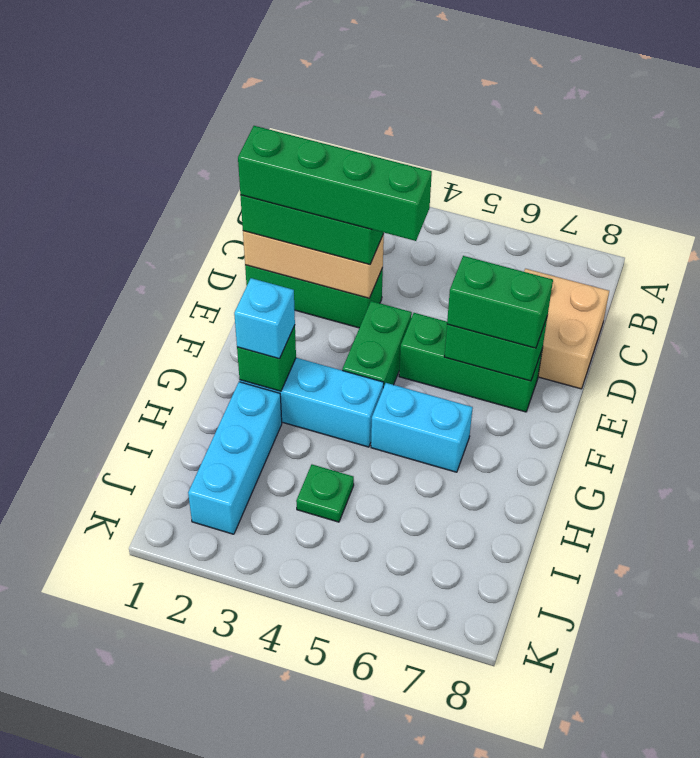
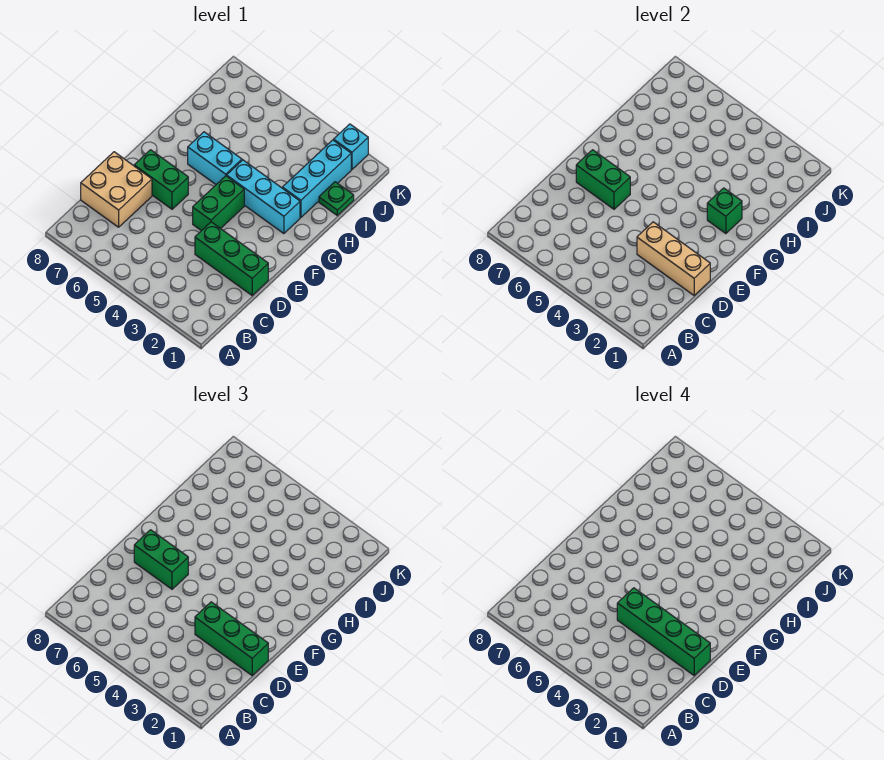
green 1x3 brick [399,313,542,412] -> green 1x2 brick [134,150,188,209]
cyan 1x1 brick [234,278,295,359] -> cyan 1x1 brick moved to [334,124,368,169]
green 1x1 plate [296,465,354,522] -> green 1x1 plate moved to [319,182,354,215]

